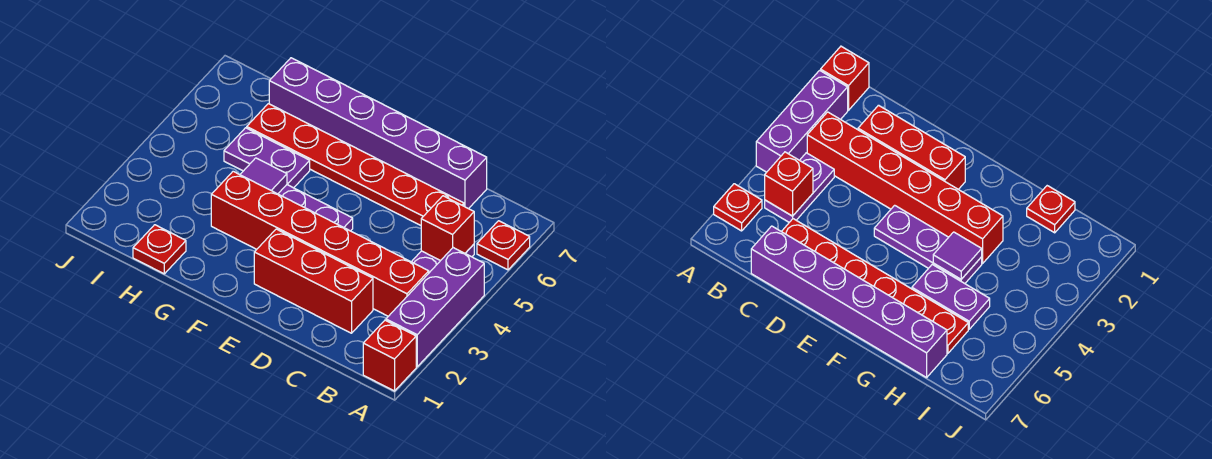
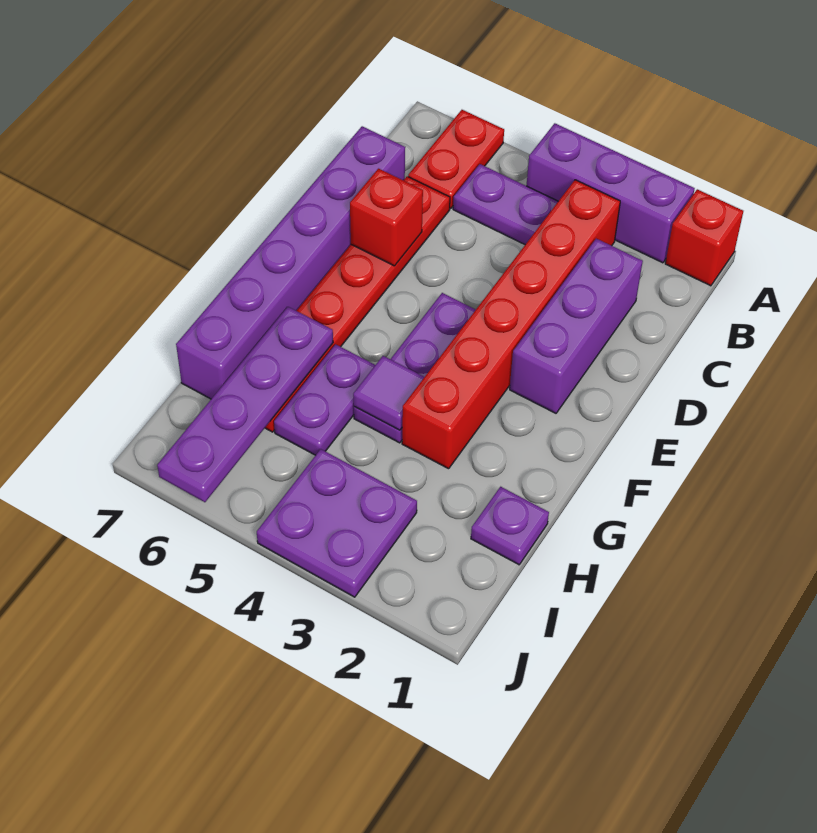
red 1x1 plate [477,221,530,270] -> red 1x2 plate [408,110,504,209]
red 1x1 brick [421,196,474,261] -> red 1x1 brick moved to [350,169,423,266]
red 1x3 brick [254,229,373,333] -> purple 1x3 brick [510,239,643,413]
none -> purple 1x4 plate [157,307,333,502]
red 1x1 plate [133,225,186,274] -> purple 1x1 plate [471,487,549,565]
none -> purple 2x2 plate [257,449,417,597]

